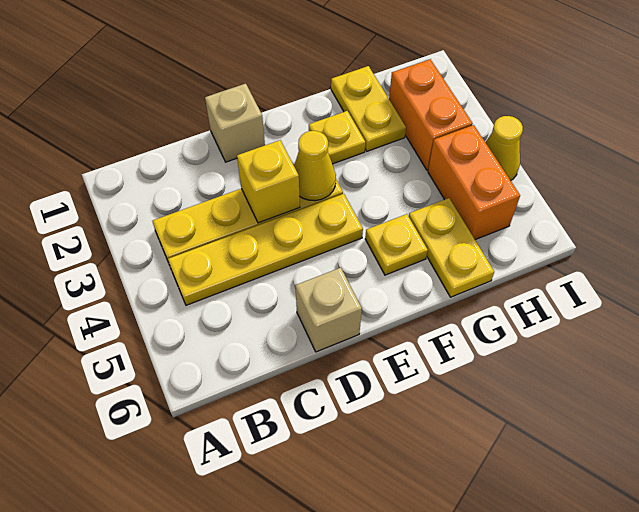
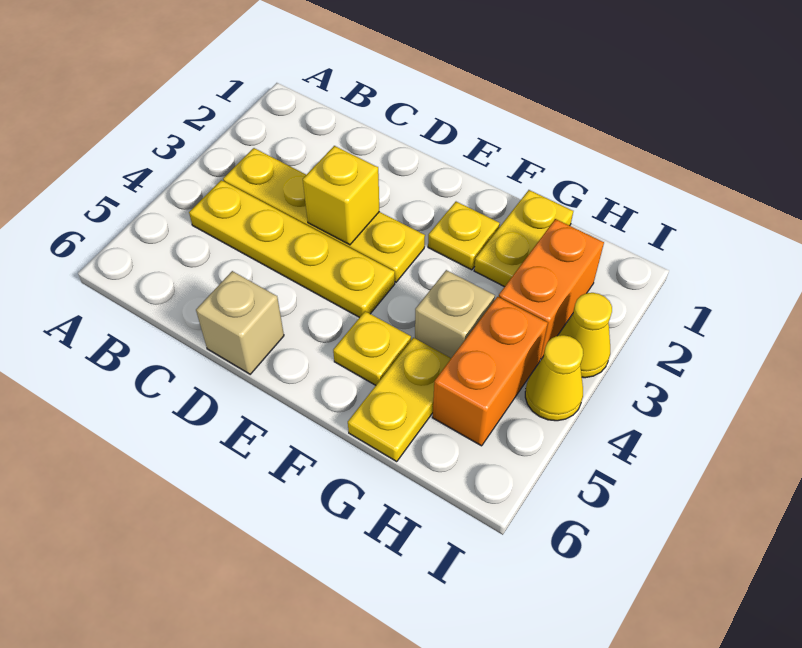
tan 1x1 brick [205,84,265,162] -> tan 1x1 brick moved to [415,270,495,358]
yellow 1x1 cone [294,131,336,201] -> yellow 1x1 cone moved to [558,293,612,378]

